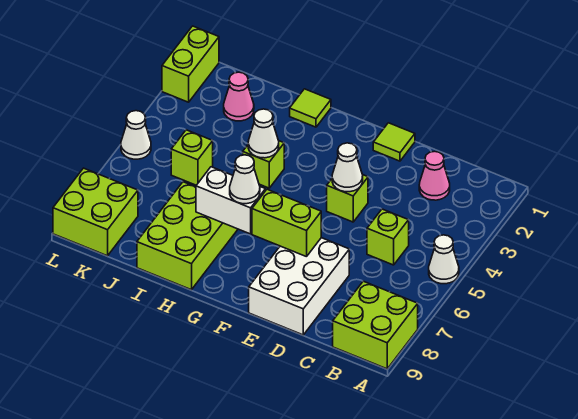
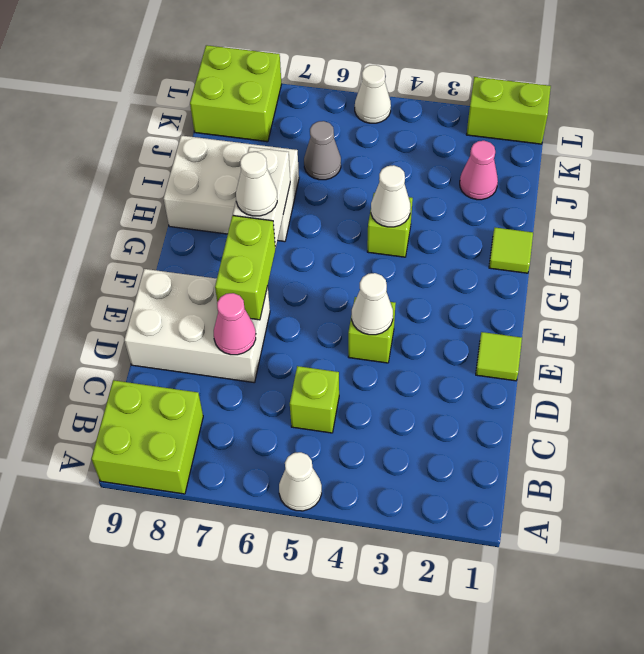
pink 1x1 cone [419,151,450,200] -> pink 1x1 cone moved to [214,293,256,355]
lime 2x3 brick [137,182,237,290] -> white 2x3 brick [164,135,299,242]
lime 1x1 brick [171,130,213,185] -> none
none -> grey 1x1 cone [304,121,341,180]

